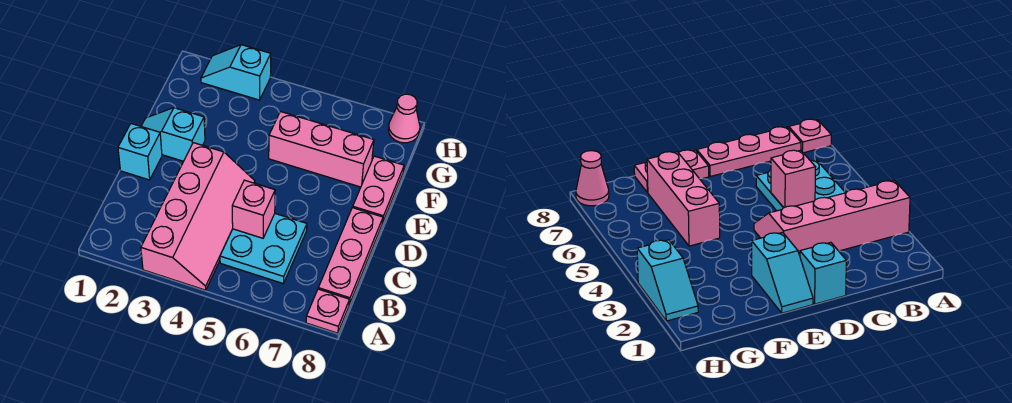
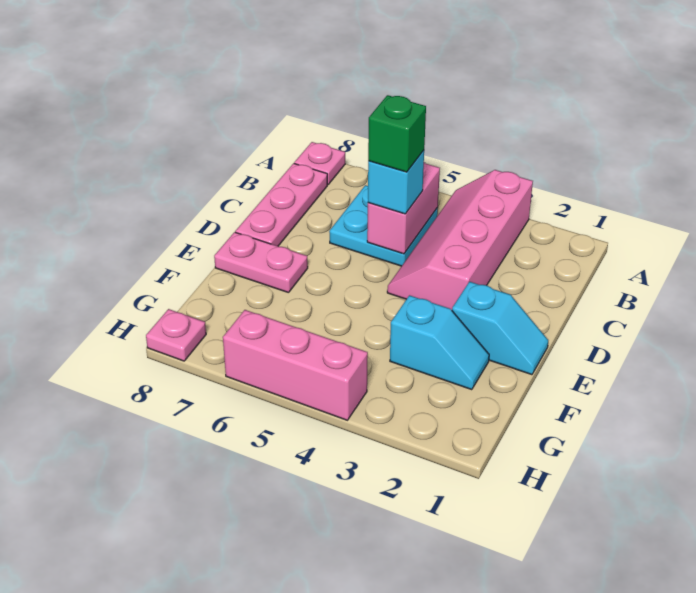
pink 1x1 brick [232,180,275,238] -> pink 1x2 brick [367,163,440,254]
none -> green 1x1 brick [368,95,426,172]
cyan 1x1 brick [118,124,162,180] -> cyan 1x1 brick moved to [368,150,424,214]
pink 1x2 plate [353,156,404,223] -> pink 1x2 plate turned to [214,232,308,293]
pink 1x3 brick [269,111,374,187] -> pink 1x3 brick moved to [223,310,368,420]
cyan 1x2 slope [201,45,271,100] -> cyan 1x2 slope moved to [390,295,489,390]
pink 1x1 cone [388,94,420,143] -> pink 1x1 plate [146,309,206,361]

